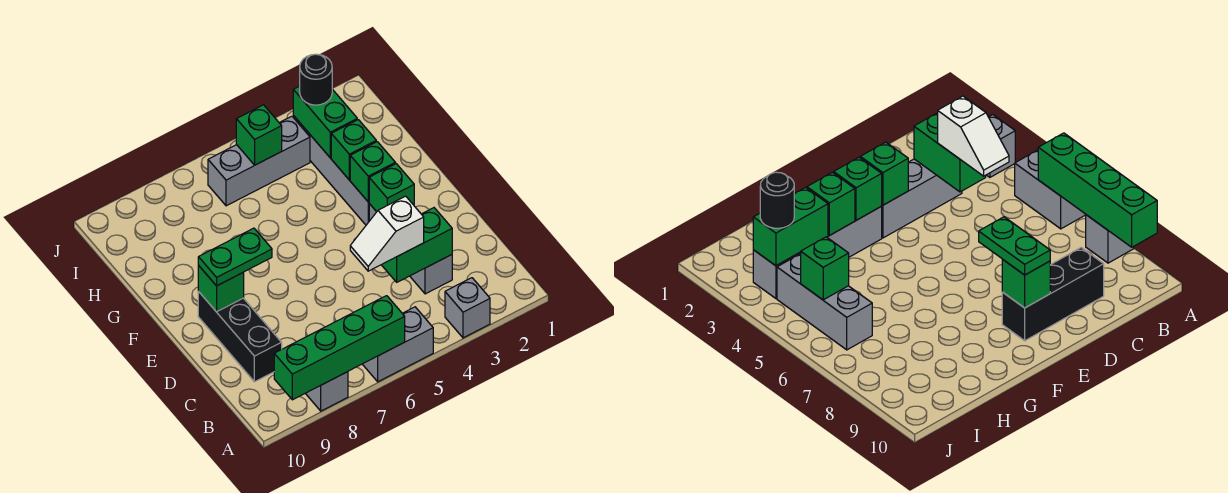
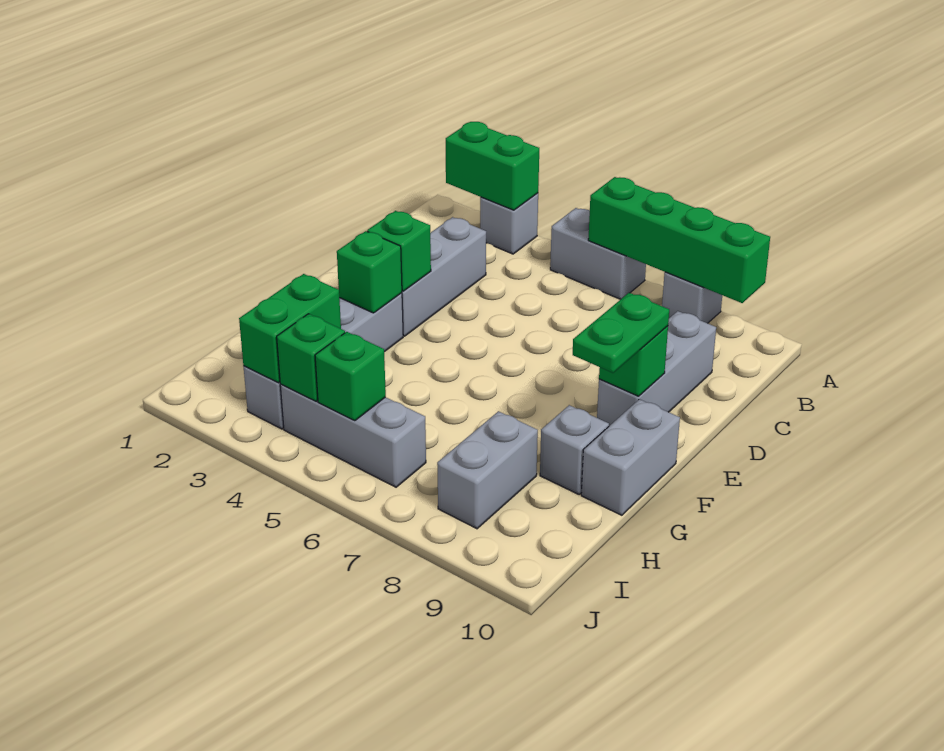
green 1x2 brick [382,208,452,282] -> green 1x2 brick moved to [446,122,539,210]
white 1x2 slope [350,196,424,271] -> none
black 1x3 brick [198,292,282,382] -> grey 1x3 brick [597,311,716,426]
green 1x2 plate [198,228,272,286] -> green 1x2 plate turned to [573,293,669,373]
none -> grey 1x2 brick [581,399,680,515]
green 1x1 brick [331,120,376,180] -> green 1x1 brick moved to [277,314,345,401]
none -> grey 1x1 brick [540,405,609,494]
none -> grey 1x2 brick [437,411,538,529]
black 1x1 round brick [300,54,332,105] -> none

